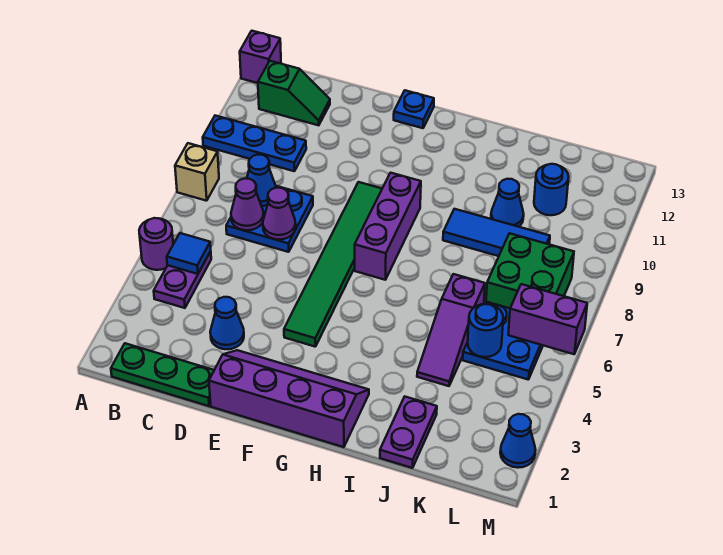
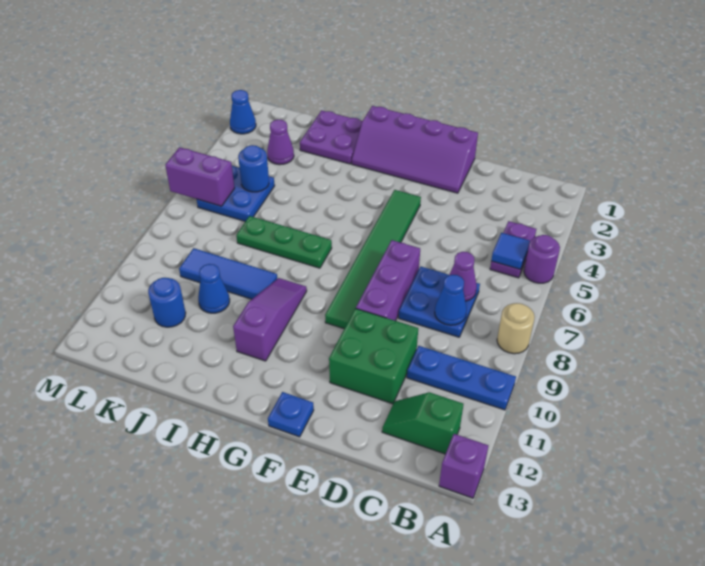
tan 1x1 brick [175,143,219,201] -> tan 1x1 round brick [497,303,535,354]
green 1x3 plate [111,343,214,406] -> green 1x3 plate moved to [236,216,332,268]
blue 1x1 cone [210,297,244,349] -> none
purple 1x1 cone [263,188,296,240] -> purple 1x1 cone moved to [267,120,294,165]
purple 1x3 brick [355,173,421,280] -> purple 1x3 brick moved to [356,240,420,321]
purple 1x2 plate [380,397,437,468] -> purple 2x2 plate [300,110,362,164]
purple 1x3 slope [417,274,485,386] -> purple 1x3 slope moved to [233,278,307,361]
green 2x2 brick [486,233,574,308] -> green 2x2 brick moved to [329,308,418,404]

